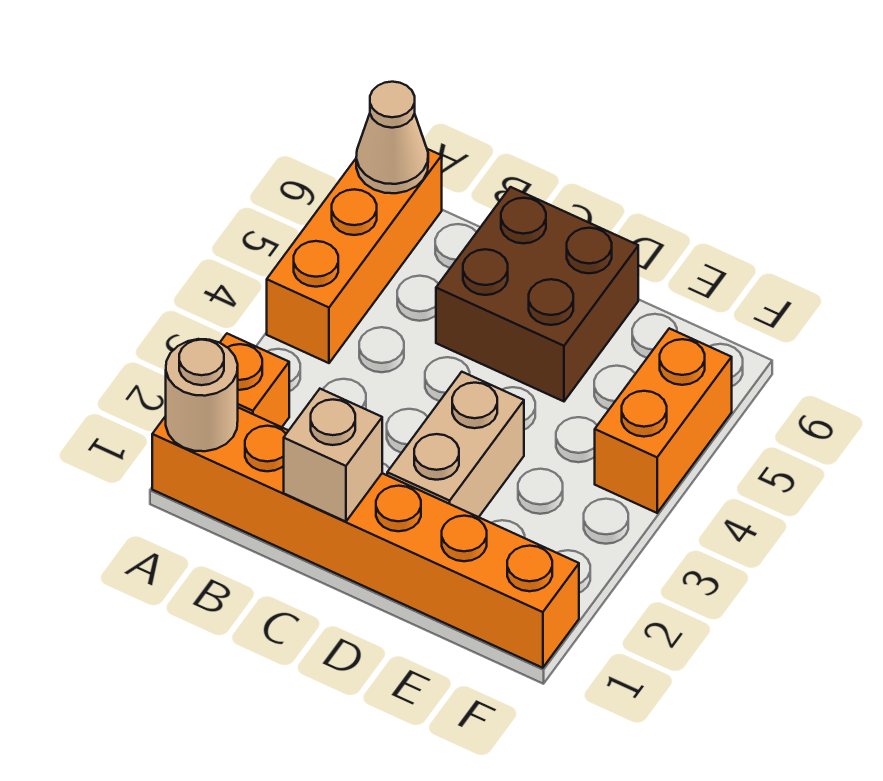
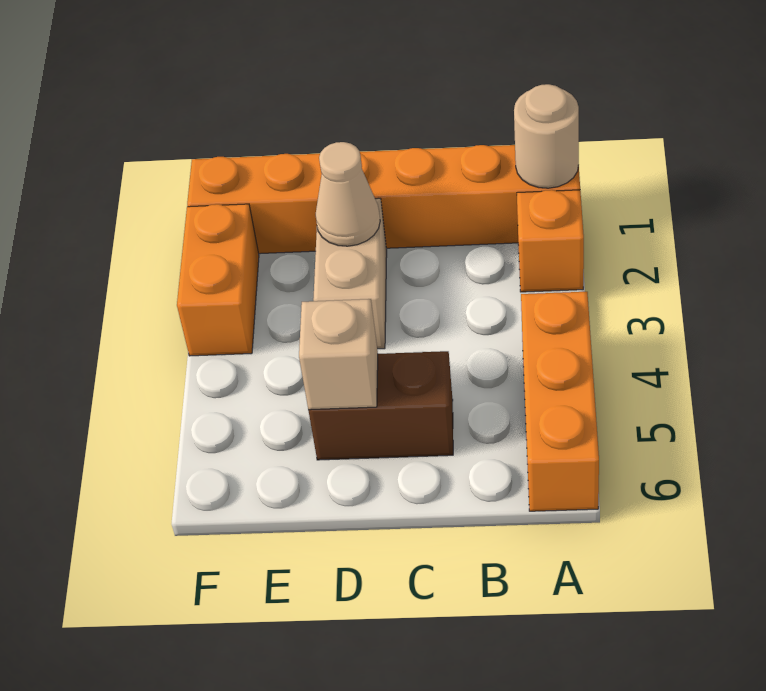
tan 1x1 cone [356,82,428,193] -> tan 1x1 cone moved to [315,142,380,246]
tan 1x1 brick [284,389,382,522] -> tan 1x1 brick moved to [299,299,378,410]
brown 2x2 brick [436,187,638,401] -> brown 1x2 brick [308,351,453,460]
orange 1x2 brick [595,328,732,513] -> orange 1x2 brick moved to [177,204,259,356]

